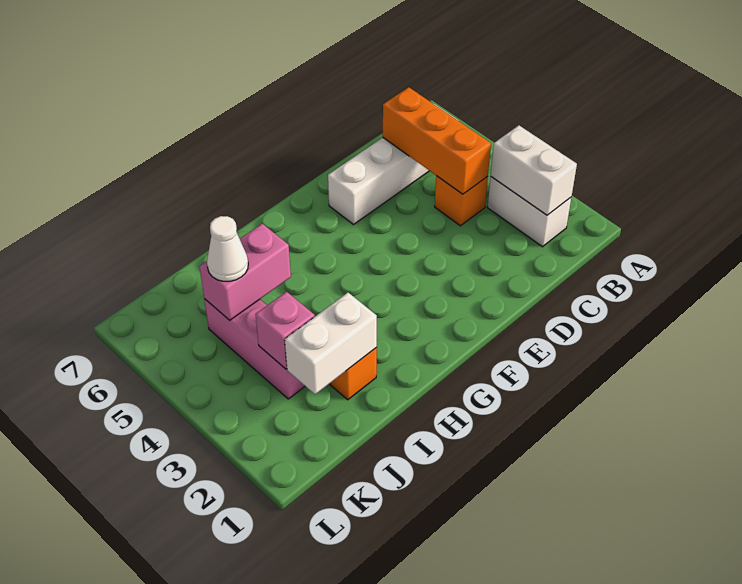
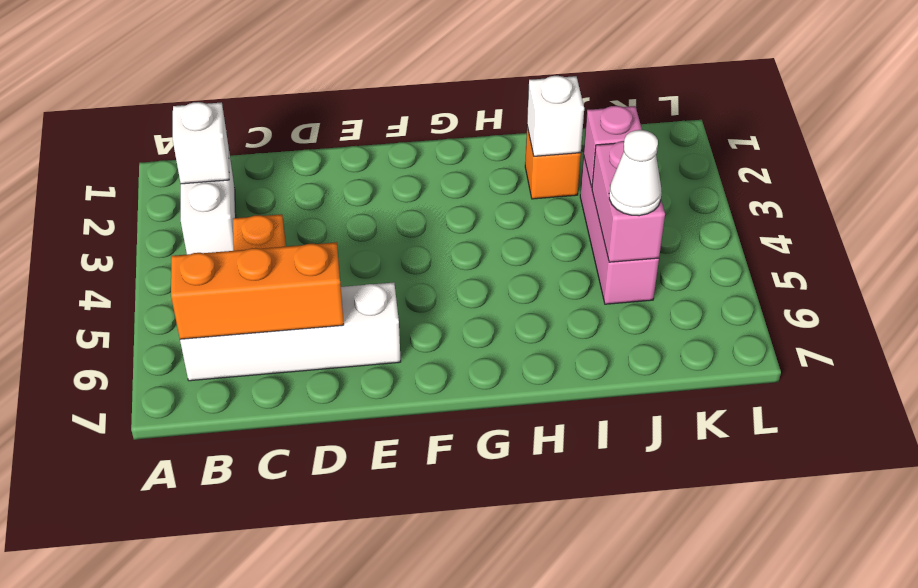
white 1x2 brick [491,125,577,215] -> white 1x1 brick [173,102,229,184]
orange 1x3 brick [383,87,491,194] -> orange 1x3 brick turned to [171,242,344,339]
white 1x2 brick [285,293,377,394] -> white 1x1 brick [527,76,584,156]
pink 1x2 brick [199,224,291,320] -> pink 1x2 brick turned to [592,141,665,262]

